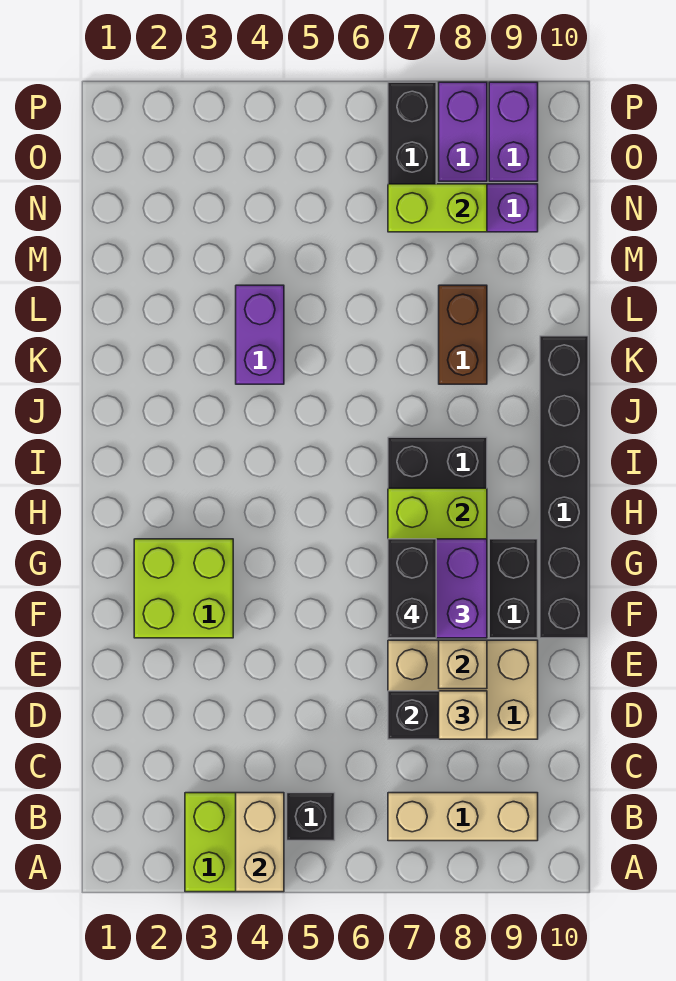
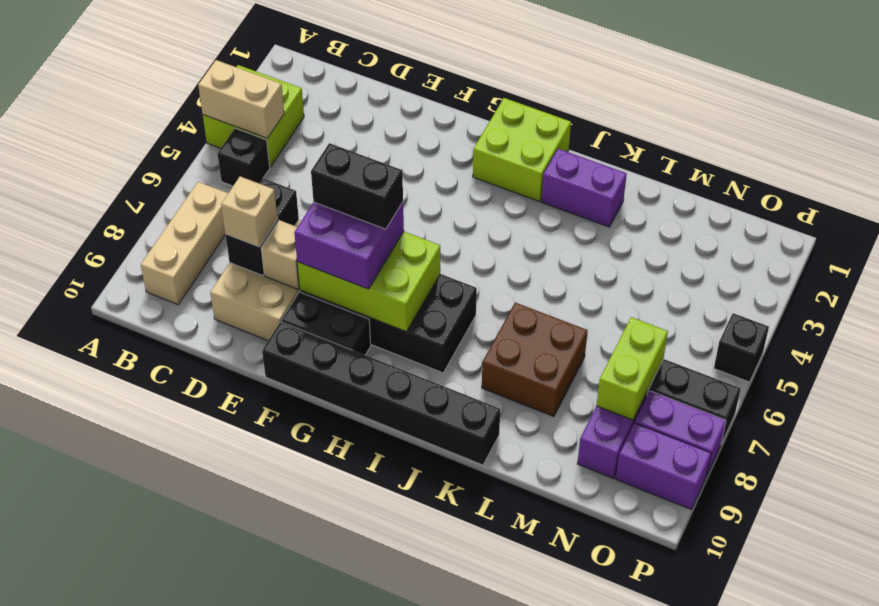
lime 2x2 brick [134,539,233,638] -> lime 2x2 brick moved to [473,98,571,201]
purple 1x2 brick [236,285,284,384] -> purple 1x2 brick moved to [541,149,627,227]
brown 1x2 brick [439,285,487,384] -> brown 2x2 brick [482,303,588,417]
none -> black 1x1 brick [714,313,769,382]

